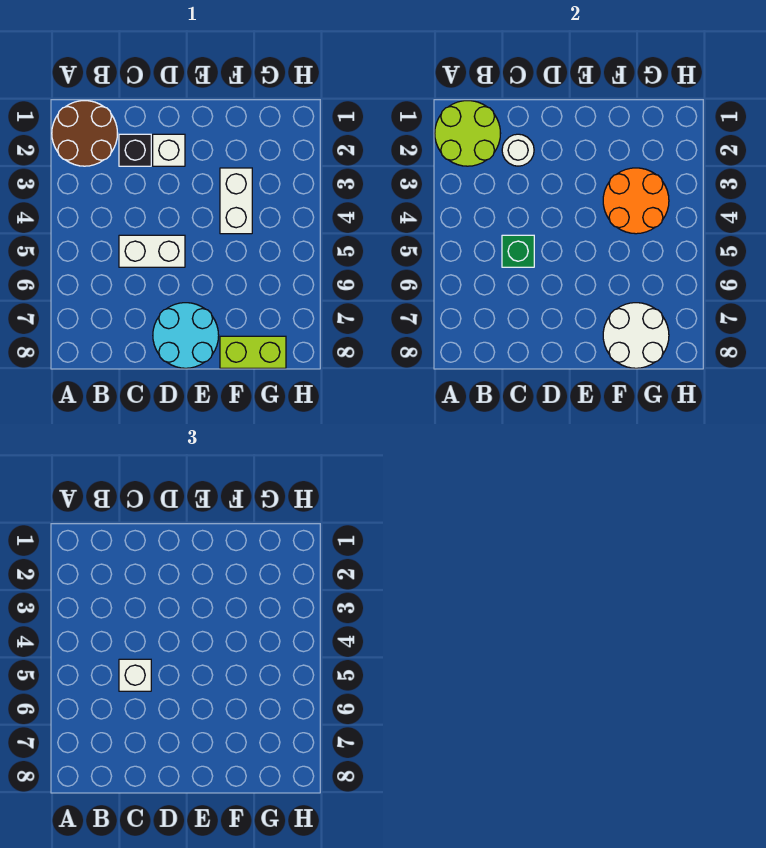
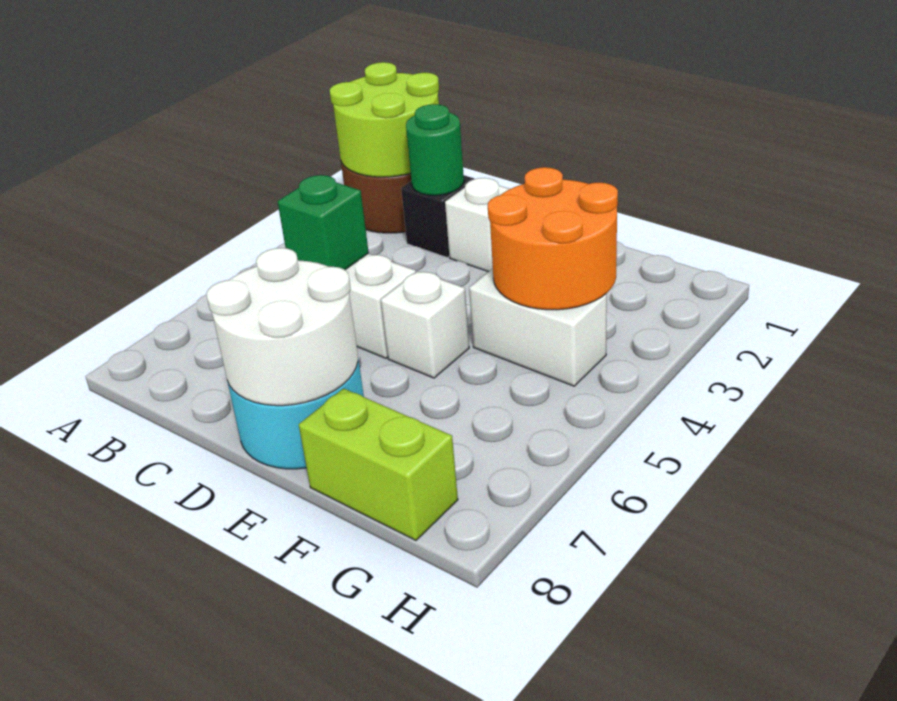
white 1x1 round brick [502,134,534,166] -> green 1x1 round brick [406,104,464,195]
white 1x1 brick [119,659,151,691] -> white 1x1 brick moved to [381,271,469,378]
white 1x2 brick [220,168,252,234] -> white 1x2 brick turned to [469,269,607,386]
white 2x2 round brick [603,303,669,368] -> white 2x2 round brick moved to [206,248,358,406]

